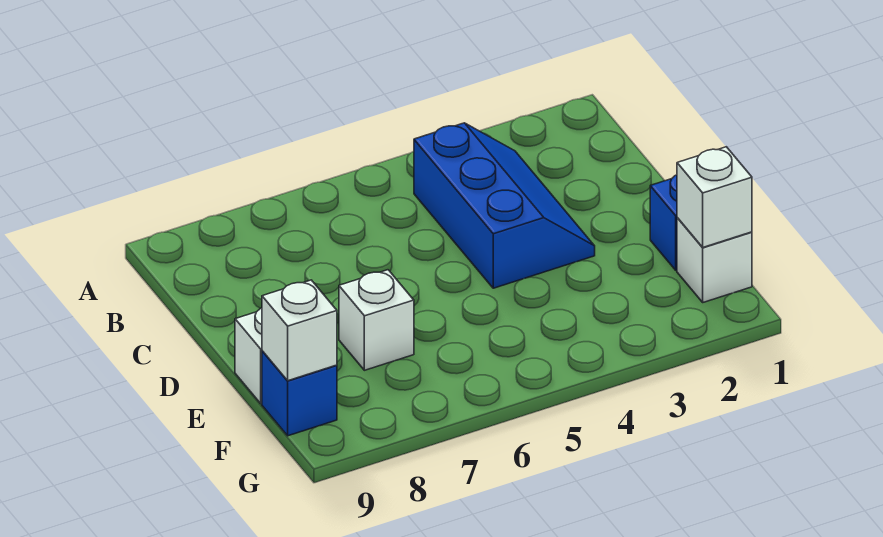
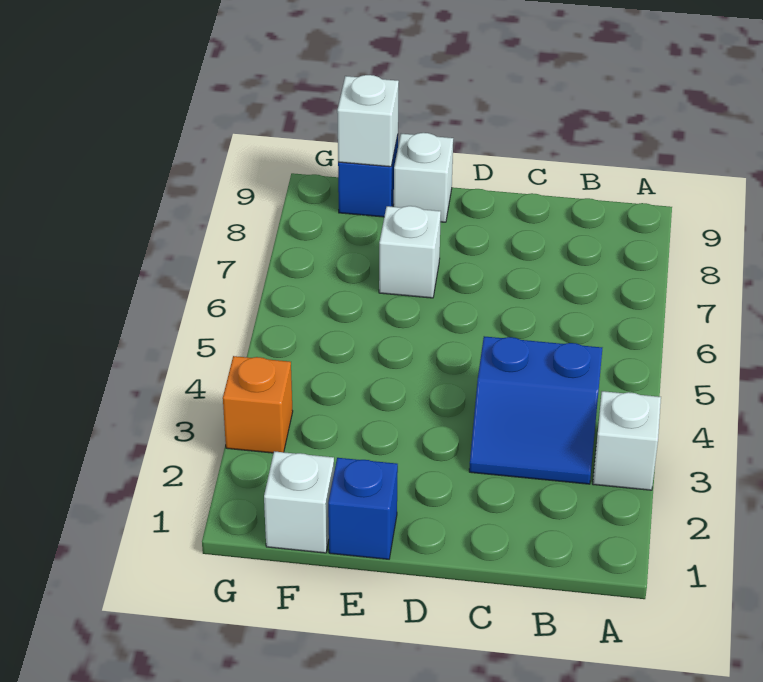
blue 2x3 slope [414,123,595,288] -> blue 2x2 slope [469,336,602,484]
white 1x1 brick [677,147,752,247] -> white 1x1 brick moved to [593,391,661,490]
none -> orange 1x1 brick [223,356,293,453]

